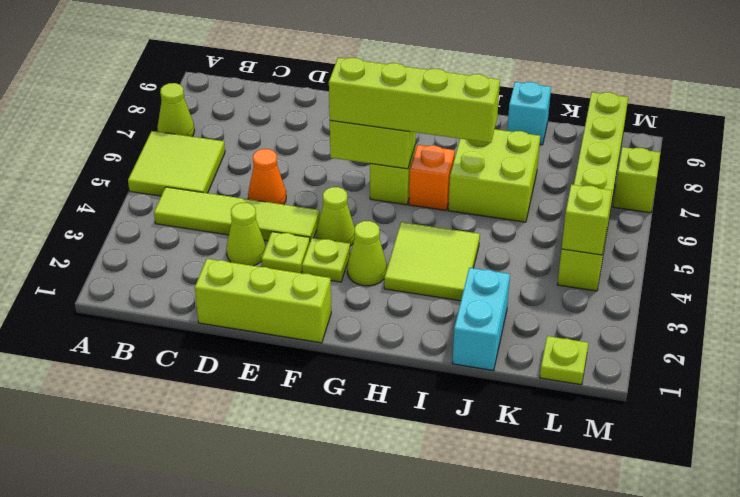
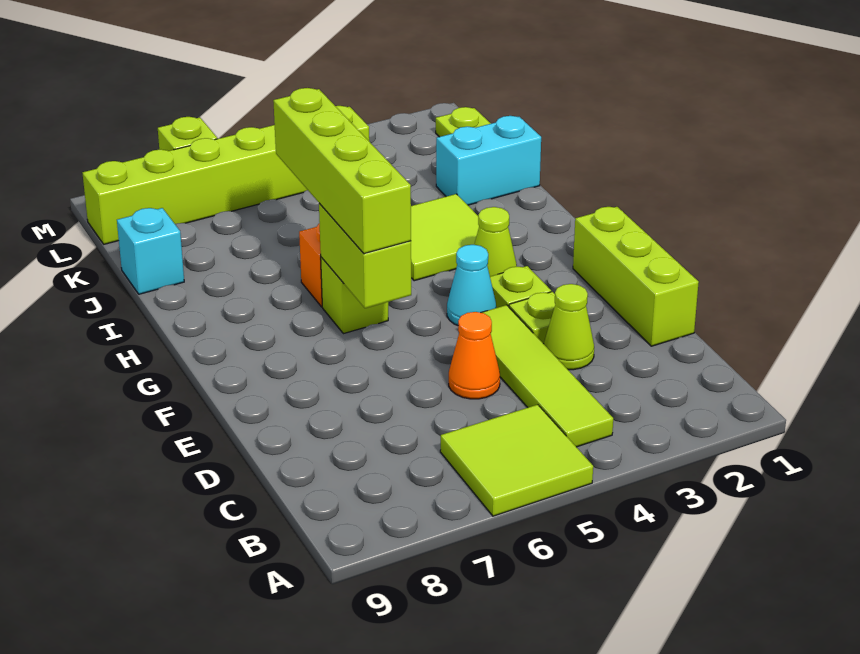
lime 1x1 cone [157,83,194,137] -> none
lime 1x1 cone [316,187,355,246] -> cyan 1x1 cone [447,245,496,325]
lime 2x2 brick [448,129,540,222] -> none
lime 1x1 brick [562,184,612,255] -> none

